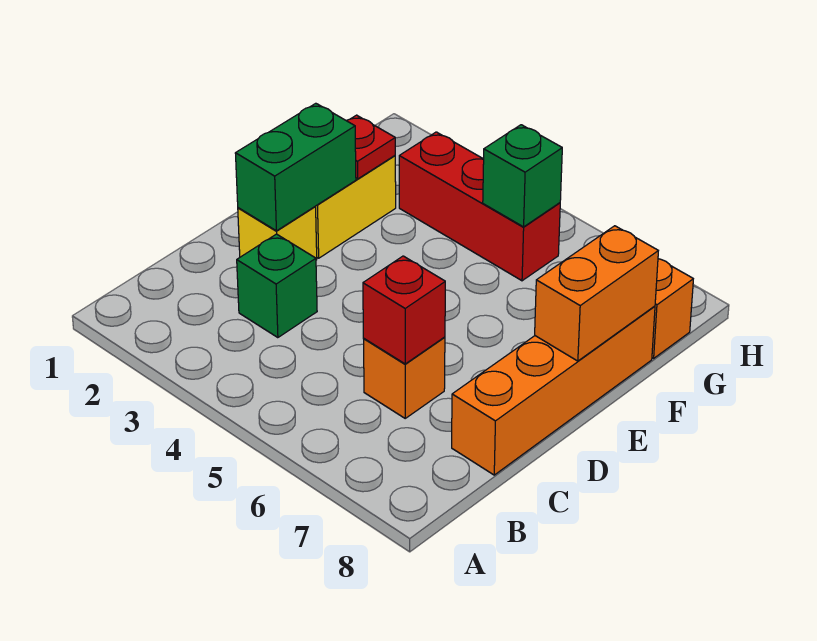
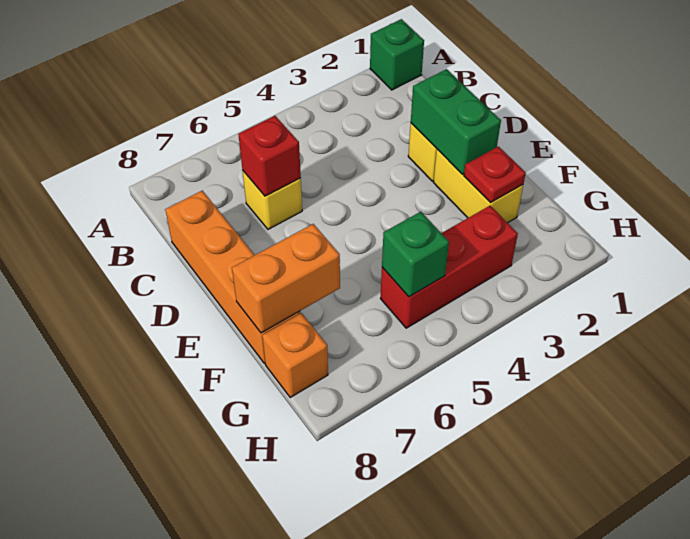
green 1x1 brick [237,234,317,338] -> green 1x1 brick moved to [370,19,424,90]
orange 1x1 brick [364,337,445,418] -> yellow 1x1 brick [243,171,302,229]
orange 1x2 brick [535,226,658,361] -> orange 1x2 brick turned to [232,224,340,333]

